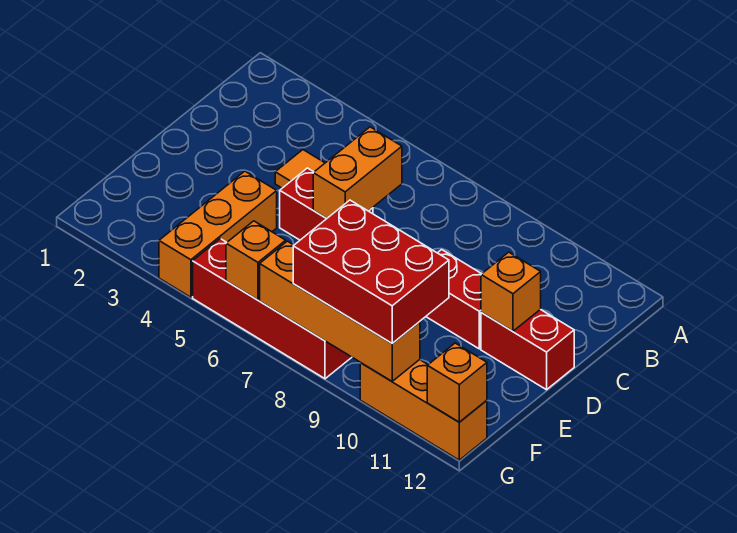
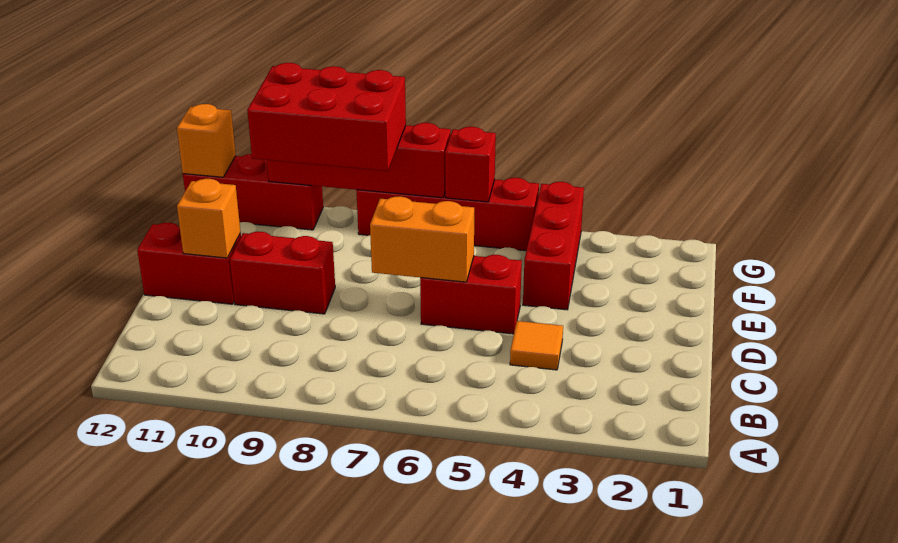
orange 1x2 brick [313,127,402,218] -> orange 1x2 brick turned to [370,196,474,282]
orange 1x3 brick [159,171,277,297] -> red 1x3 brick [523,182,584,310]
orange 1x1 brick [226,221,286,300] -> red 1x1 brick [445,127,496,202]
orange 1x4 brick [260,241,420,381] -> red 1x4 brick [267,123,451,198]
orange 1x3 brick [360,360,487,460] -> red 1x3 brick [183,154,323,230]

